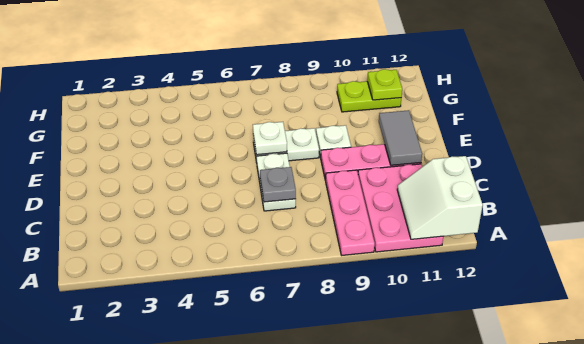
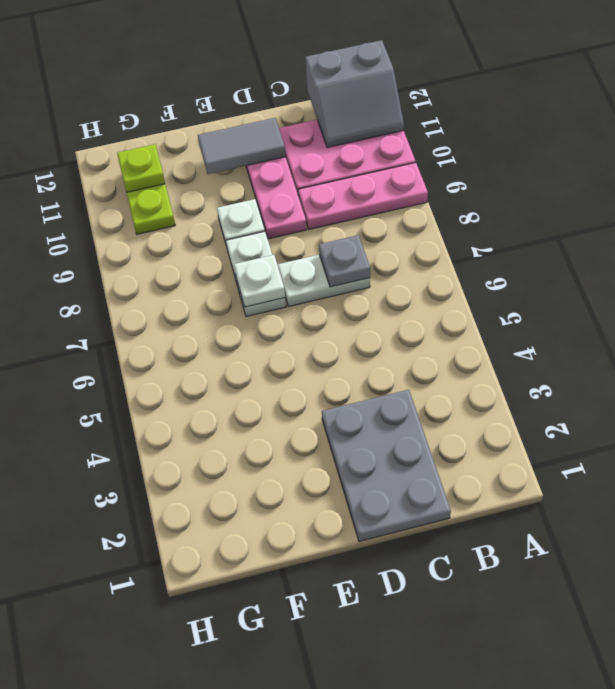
white 2x2 slope [397,156,483,239] -> grey 2x2 slope [305,40,404,147]
none -> grey 2x3 plate [322,390,451,542]

